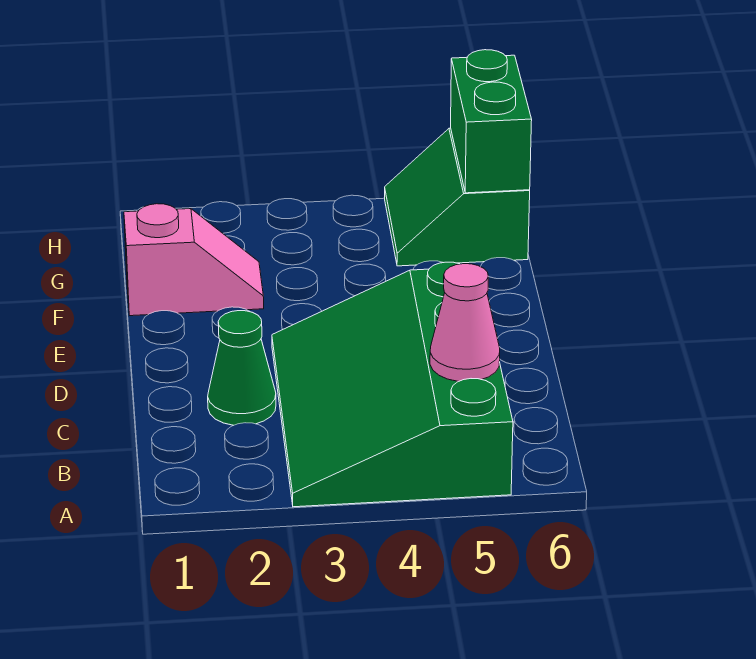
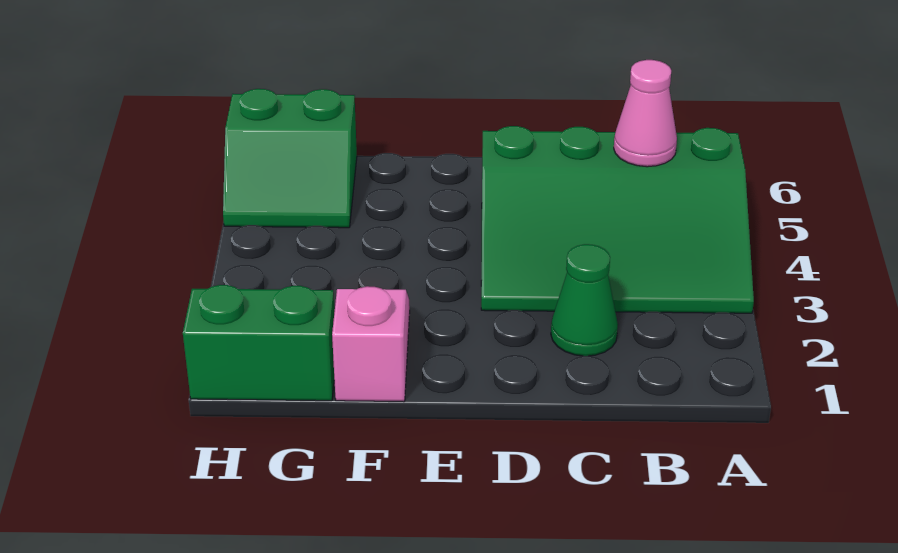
green 1x2 brick [451,50,532,193] -> green 1x2 brick moved to [183,285,334,401]

